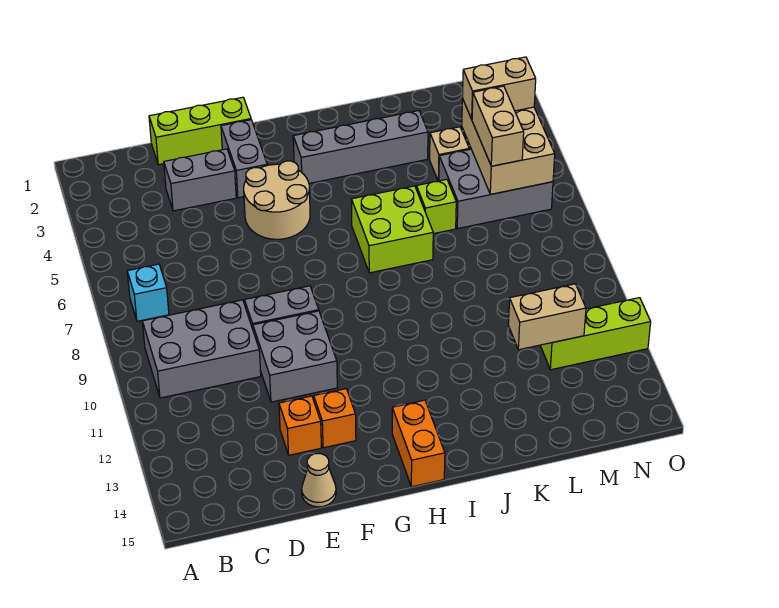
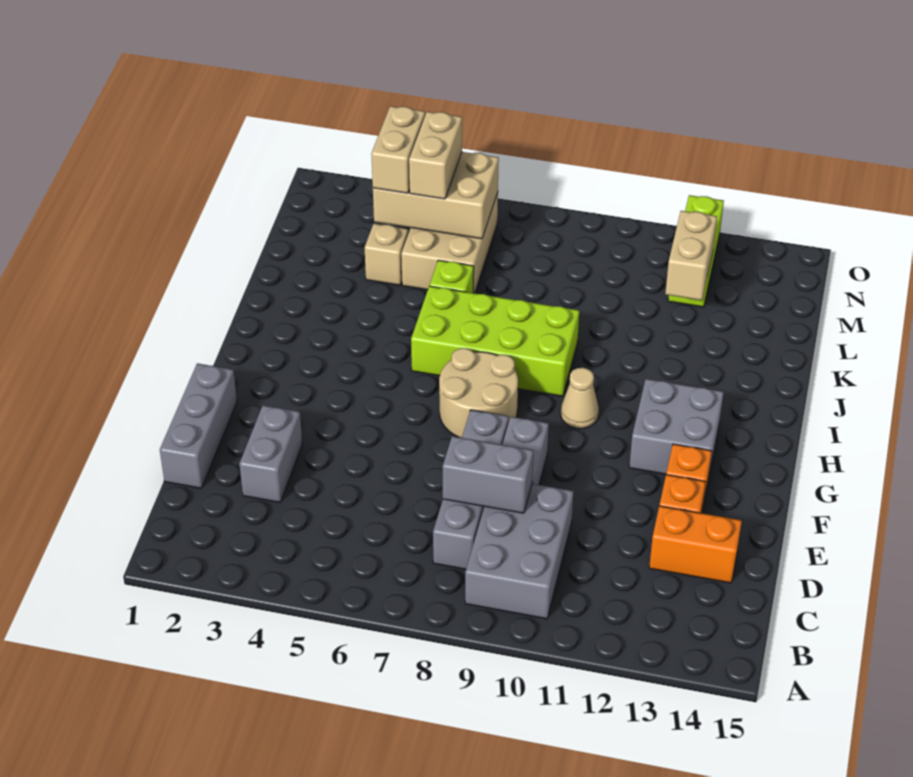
cyan 1x1 brick [127,264,169,321] -> none
lime 1x3 brick [149,97,251,165] -> grey 1x3 brick [160,363,237,488]
grey 2x2 brick [253,311,337,402] -> grey 2x2 brick moved to [629,379,724,479]
tan 1x1 cone [302,454,336,507] -> tan 1x1 cone moved to [561,368,599,429]
grey 1x2 brick [221,120,267,198] -> grey 1x2 brick moved to [443,436,533,513]
tan 2x2 round brick [244,161,310,239] -> tan 2x2 round brick moved to [439,348,518,438]
grey 1x4 brick [293,111,428,183] -> grey 1x4 brick moved to [433,410,508,569]
orange 1x2 brick [392,400,445,487] -> orange 1x2 brick moved to [649,506,742,583]
lime 2x2 brick [351,186,433,273] -> lime 2x4 brick [411,286,579,396]
grey 2x3 brick [439,149,553,229] -> tan 2x3 brick [401,192,498,293]
tan 1x2 brick [472,86,524,166] -> tan 1x2 brick turned to [409,112,462,199]

